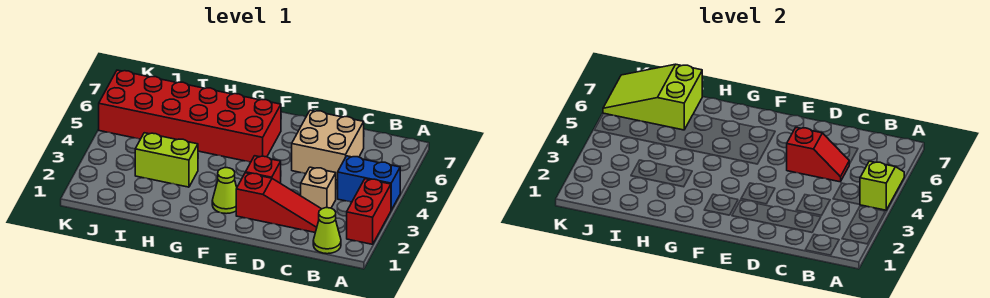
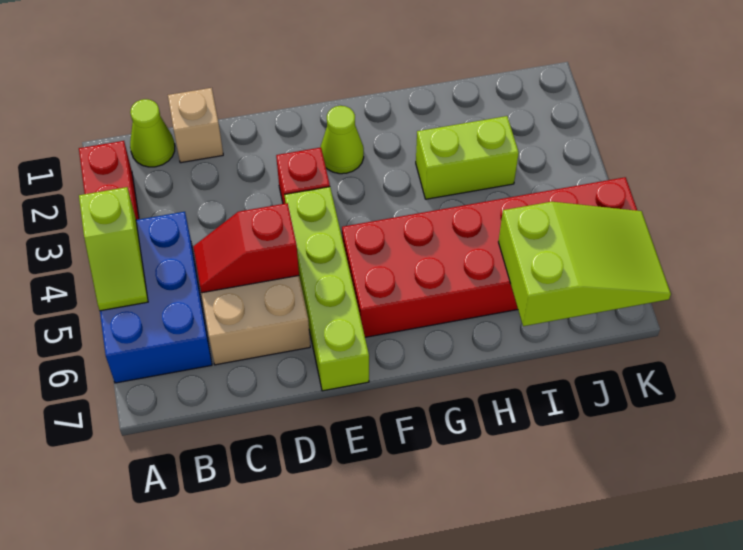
blue 1x2 brick [338,156,400,210] -> blue 2x3 brick [100,212,212,383]
red 1x3 slope [236,173,321,232] -> none
tan 1x1 brick [301,167,336,209] -> tan 1x1 brick moved to [168,88,223,163]
none -> lime 1x4 brick [284,187,369,391]

